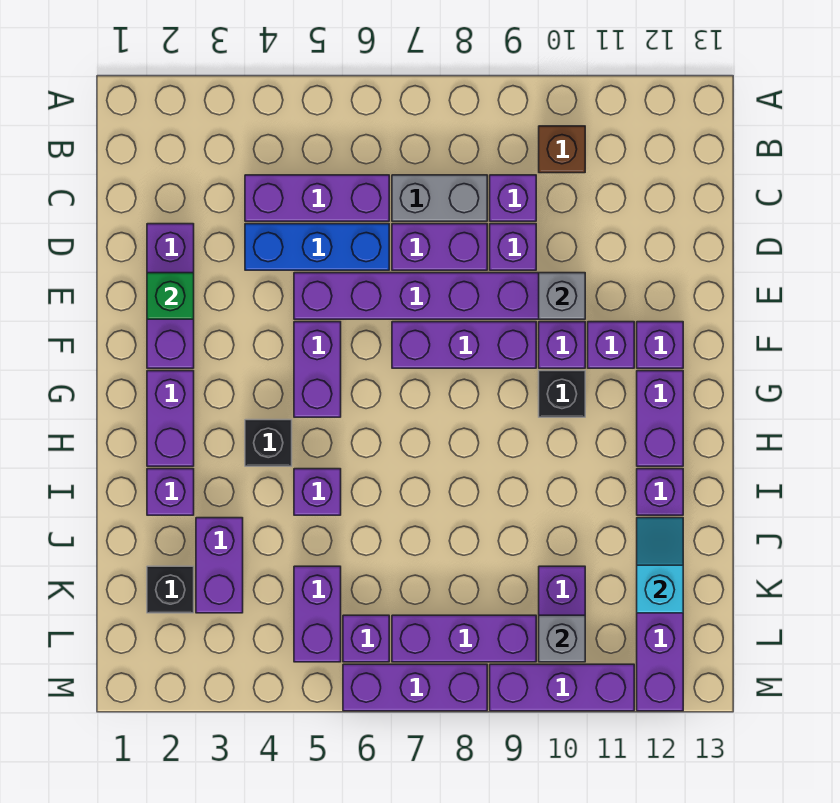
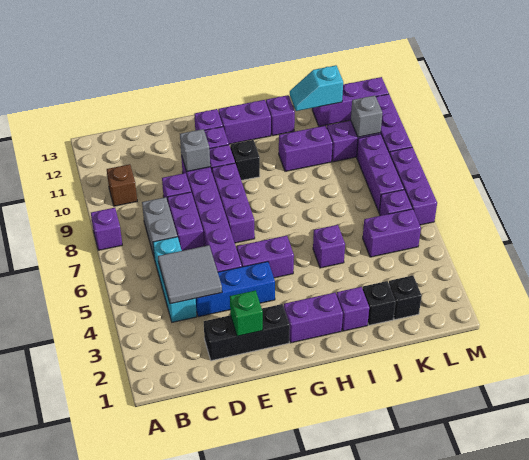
purple 1x3 brick [245,175,389,221] -> cyan 1x3 brick [153,237,197,322]
none -> grey 2x2 tile [158,245,222,304]
purple 1x1 brick [490,175,536,221] -> purple 1x1 brick moved to [91,208,122,250]
purple 1x3 brick [147,224,194,368] -> black 1x3 brick [204,304,290,361]
blue 1x3 brick [245,224,389,270] -> blue 1x3 brick turned to [196,262,275,317]
black 1x1 brick [245,420,292,466] -> black 1x1 brick moved to [363,281,396,325]
purple 1x2 brick [196,518,243,613] -> purple 1x2 brick moved to [279,125,333,171]

